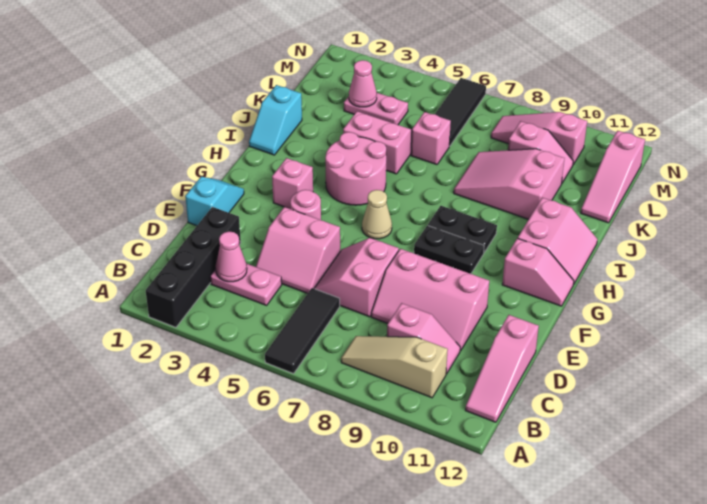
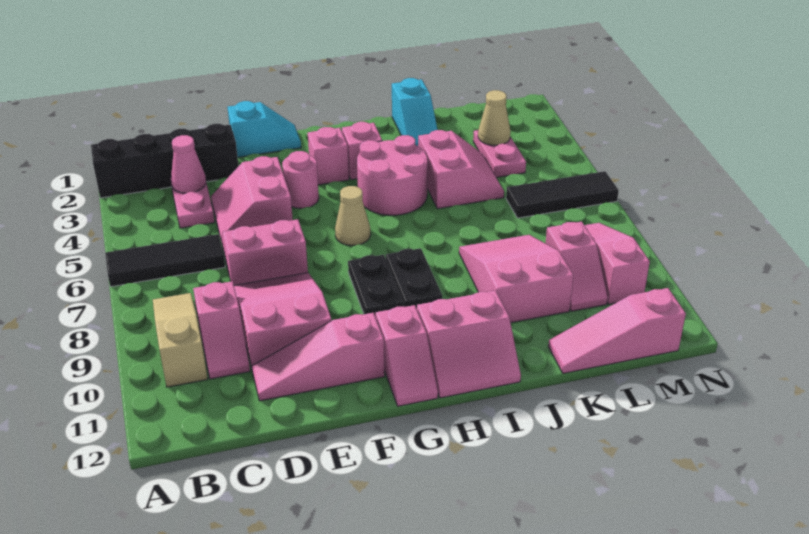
pink 1x3 slope [465,315,539,422] -> pink 1x3 slope moved to [252,313,385,401]
pink 2x3 slope [371,249,489,351] -> pink 2x3 slope turned to [234,273,331,368]
cyan 1x2 slope [249,85,302,155] -> cyan 1x2 slope turned to [392,78,437,146]
pink 1x1 brick [411,112,451,165] -> pink 1x1 brick moved to [342,122,382,180]
pink 1x1 cone [349,60,377,107] -> tan 1x1 cone [478,90,511,145]

